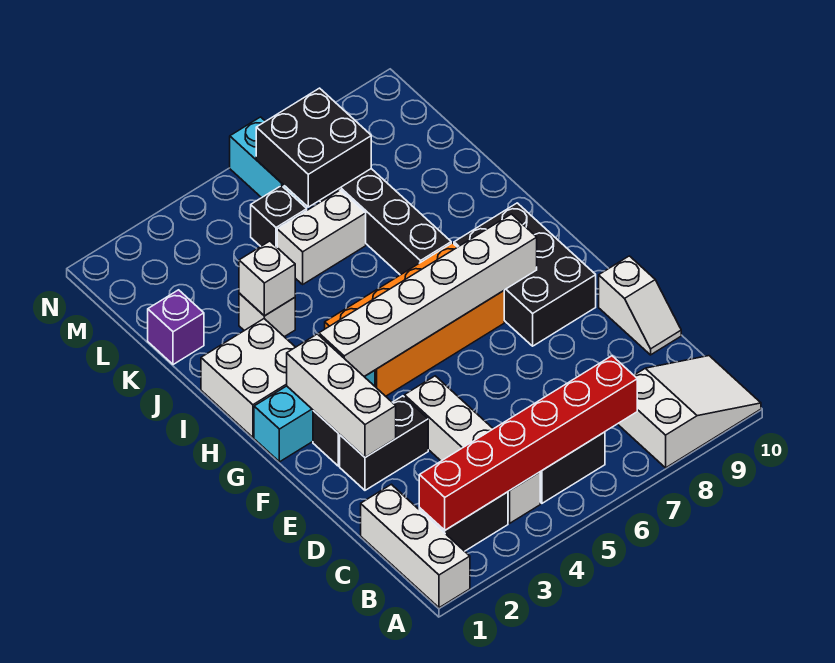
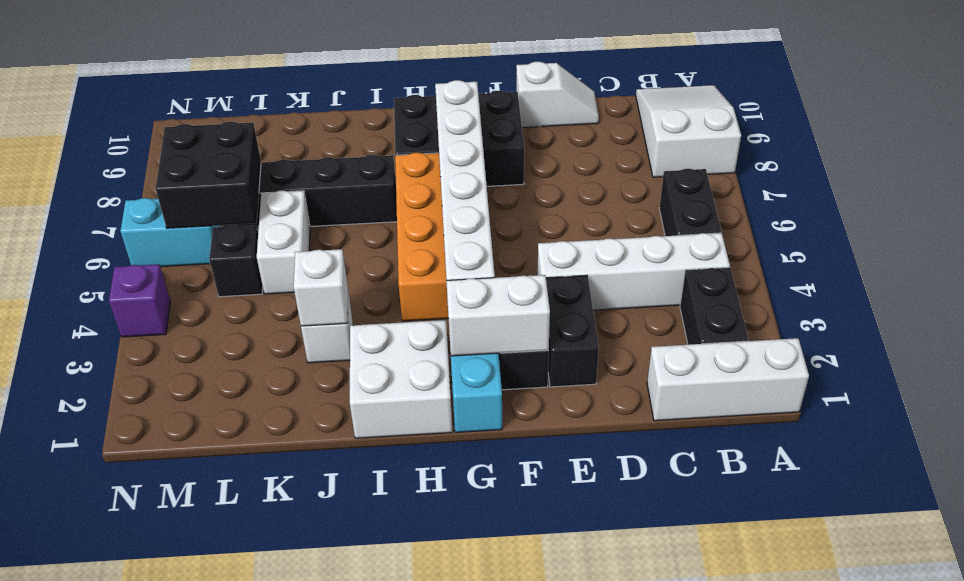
red 1x6 brick [419,356,637,530] -> none
white 1x3 brick [287,334,396,457] -> white 1x2 brick [446,275,550,356]
purple 1x1 brick [148,290,204,365] -> purple 1x1 brick moved to [109,264,170,337]

